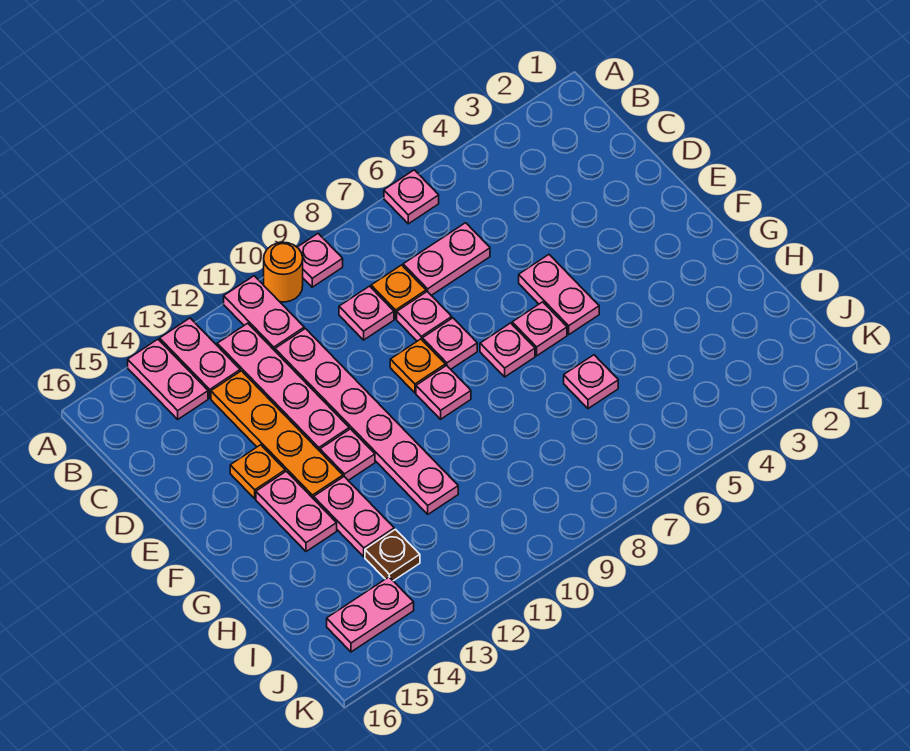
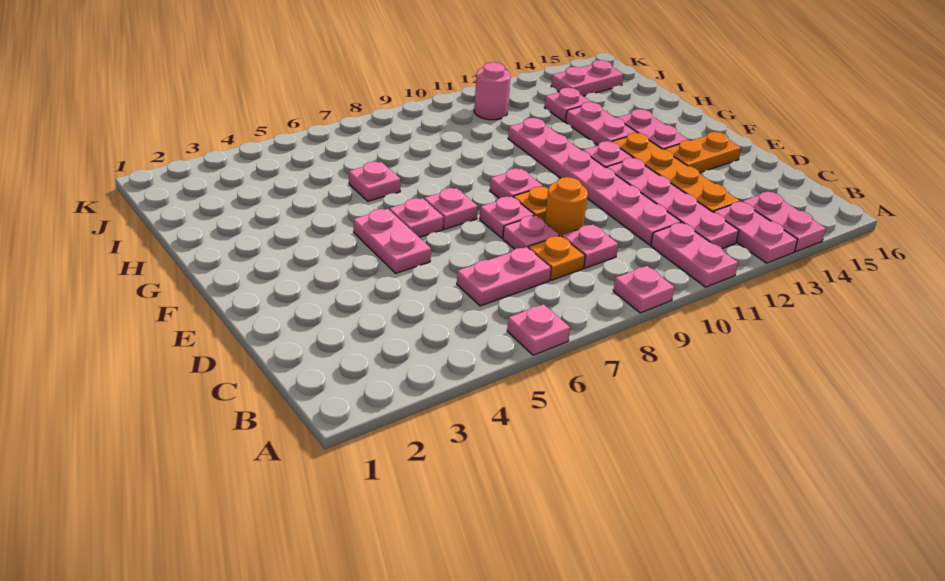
orange 1x1 round brick [264,242,303,302] -> orange 1x1 round brick moved to [545,177,588,236]
orange 1x1 plate [230,445,285,499] -> orange 1x2 plate [665,132,741,173]
brown 1x1 plate [365,529,420,581] -> pink 1x1 plate [544,88,591,122]
none -> pink 1x1 round brick [474,62,511,120]

